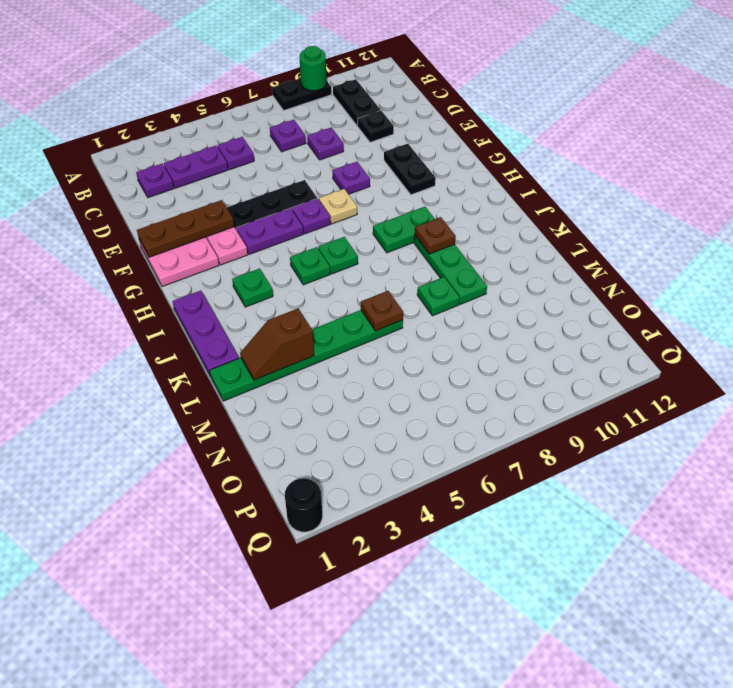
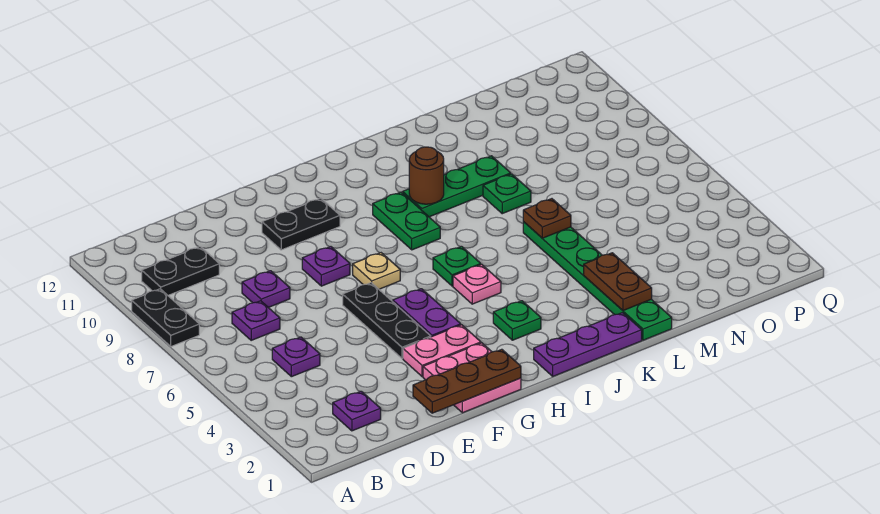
green 1x1 round brick [299,46,327,91] -> none
purple 1x2 plate [164,146,228,188] -> none
black 1x1 plate [358,111,394,142] -> none
brown 1x3 plate [137,200,234,257] -> brown 1x3 plate turned to [413,349,521,413]
purple 1x1 plate [292,198,330,234] -> none
green 1x1 plate [290,247,330,285] -> pink 1x1 plate [453,264,501,304]
brown 1x1 plate [415,217,456,254] -> brown 1x1 round brick [409,147,444,204]
brown 1x2 slope [240,308,314,380] -> brown 1x2 plate [584,253,652,311]
black 1x1 round brick [285,478,322,532] -> none

